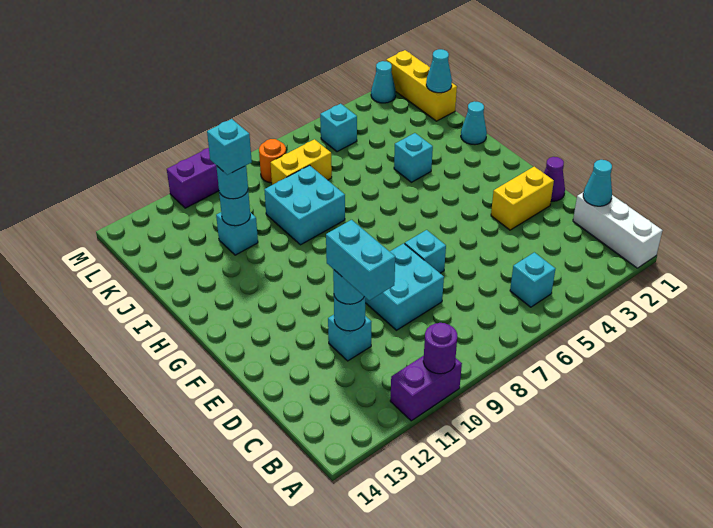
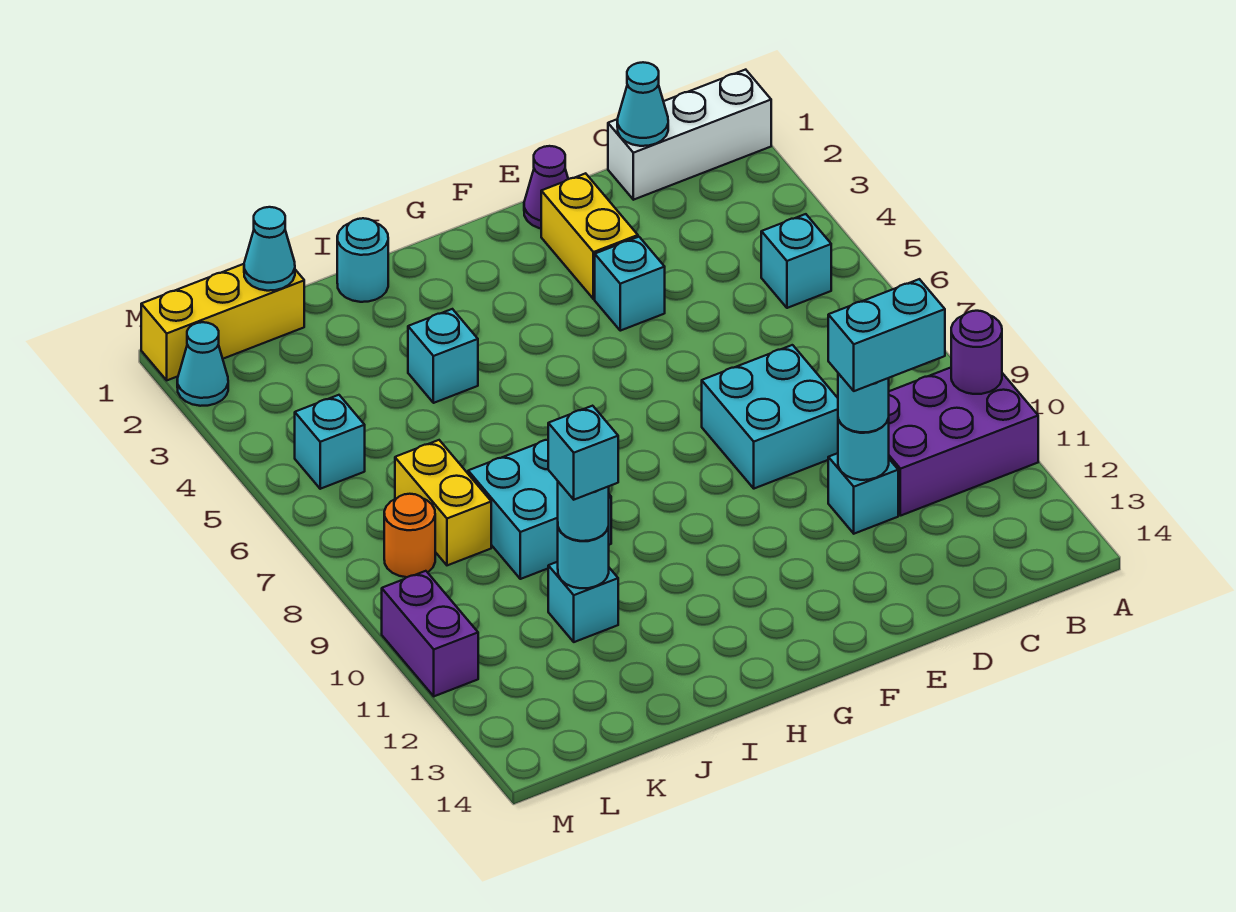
purple 1x2 brick [390,356,462,421] -> purple 2x3 brick [888,368,1038,516]
cyan 1x1 brick [405,230,446,273] -> cyan 1x1 brick moved to [595,237,665,331]
cyan 1x1 cone [461,101,487,145] -> cyan 1x1 round brick [337,218,388,302]

